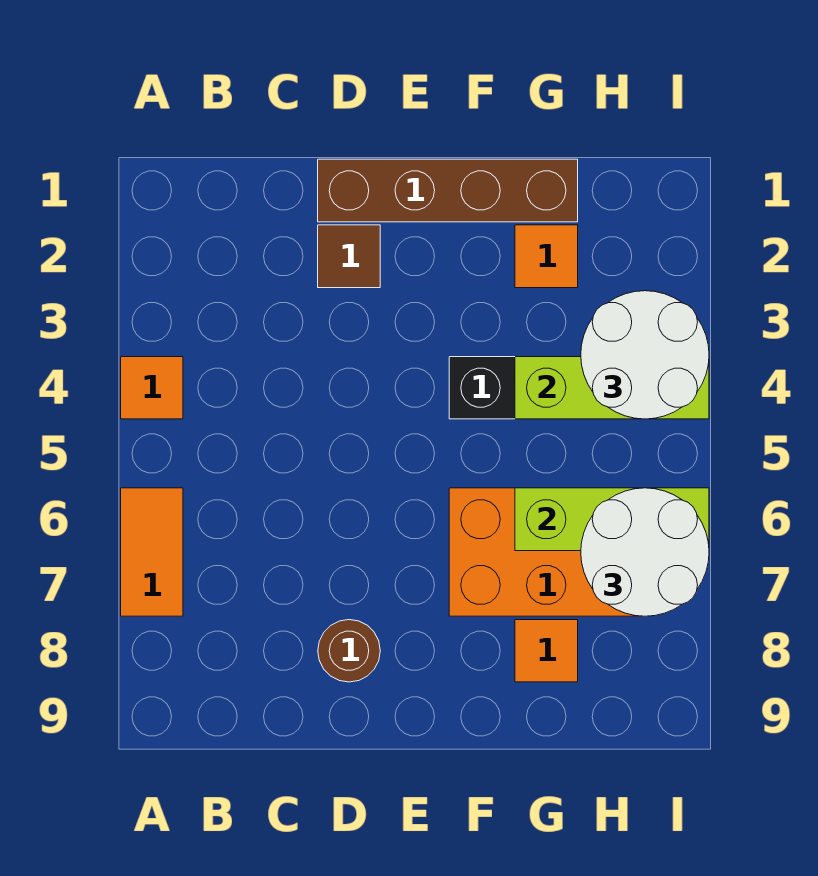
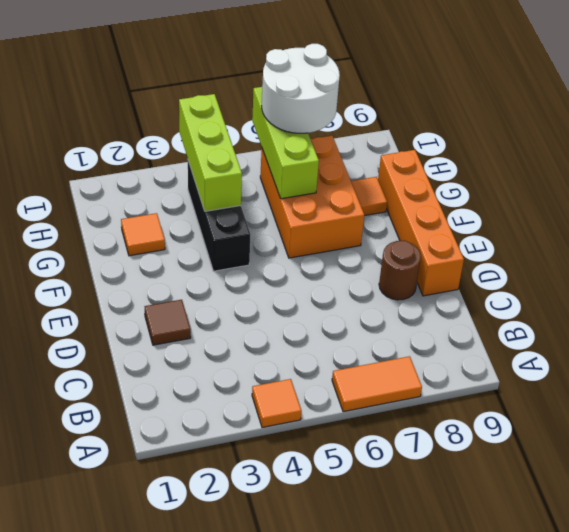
brown 1x4 brick [318,159,578,222] -> none
none -> orange 1x4 brick [378,150,464,296]
white 2x2 round brick [581,291,709,419] -> none

